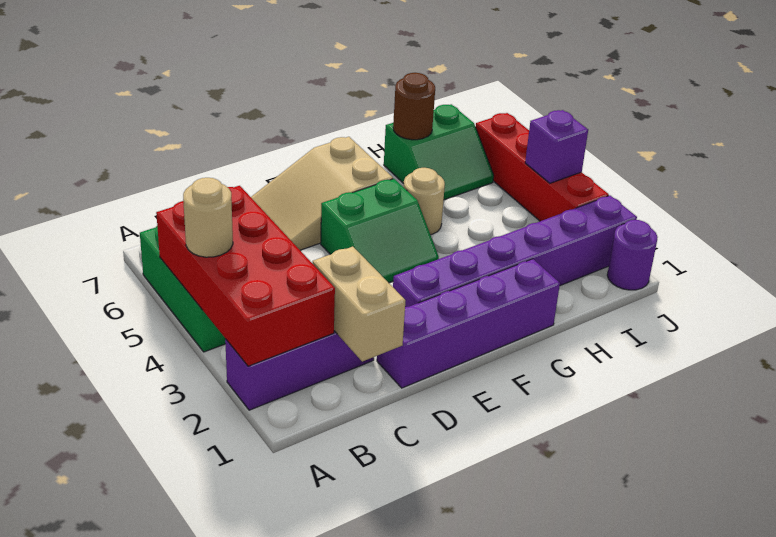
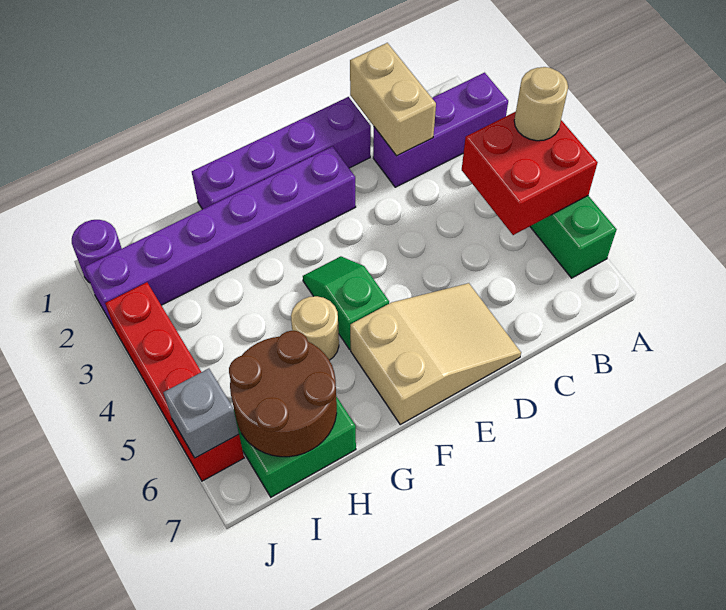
red 2x4 brick [156,186,335,366] -> red 2x2 brick [462,112,598,235]
green 2x2 slope [321,179,439,283] -> green 1x2 slope [303,256,389,349]
brown 1x1 round brick [393,73,435,140] -> brown 2x2 round brick [229,331,337,457]
purple 1x1 brick [525,110,588,183] -> none
none -> grey 1x1 brick [163,369,239,458]

